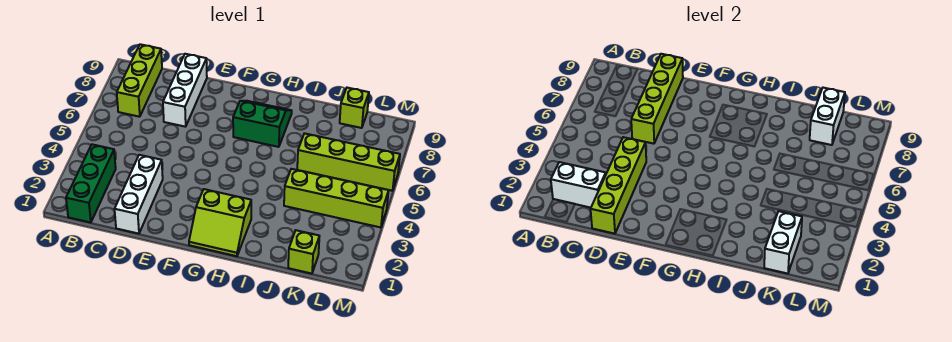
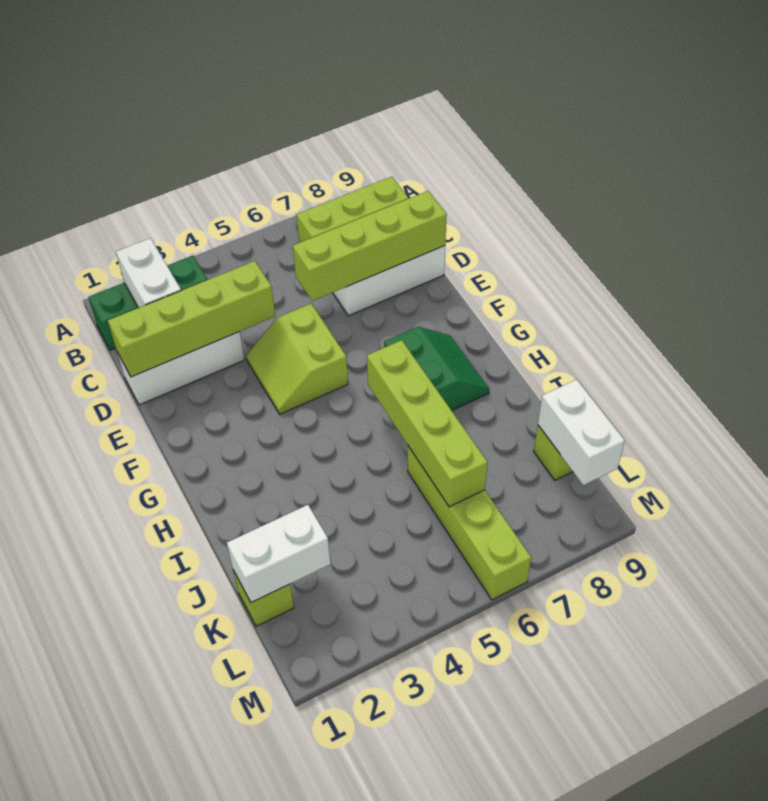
lime 2x2 slope [189,189,251,256] -> lime 2x2 slope moved to [246,304,348,414]
lime 1x4 brick [284,169,389,227] -> lime 1x4 brick moved to [367,340,488,507]
white 1x2 brick [810,88,845,145] -> white 1x2 brick turned to [538,379,625,485]

